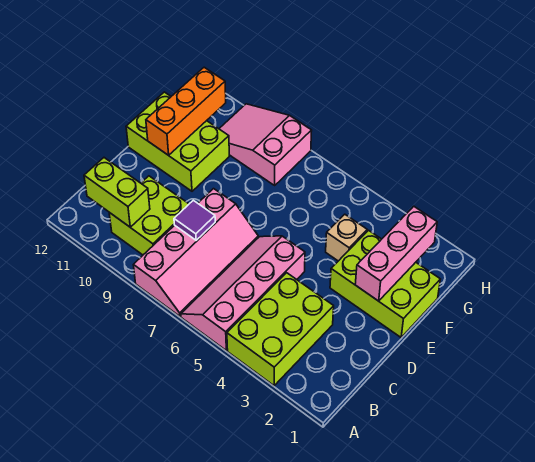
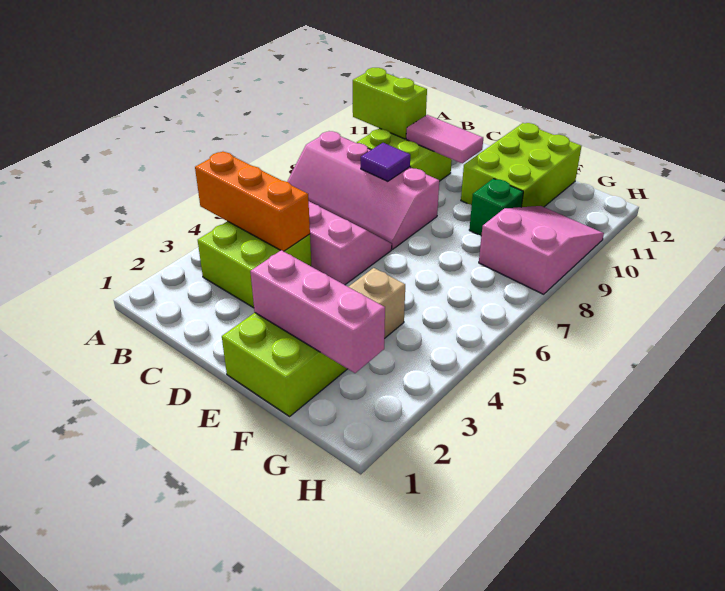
lime 2x3 brick [227,273,334,386] -> lime 2x2 brick [198,221,312,308]
lime 1x2 brick [84,158,150,227] -> lime 1x2 brick turned to [353,68,427,139]
none -> pink 1x2 tile [406,115,483,163]
orange 1x3 brick [146,67,226,155] -> orange 1x3 brick moved to [195,152,310,251]
none -> green 1x1 brick [469,179,523,236]

